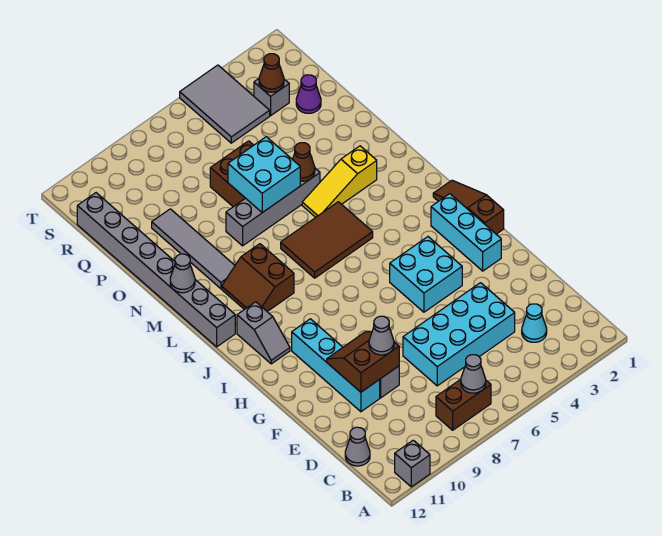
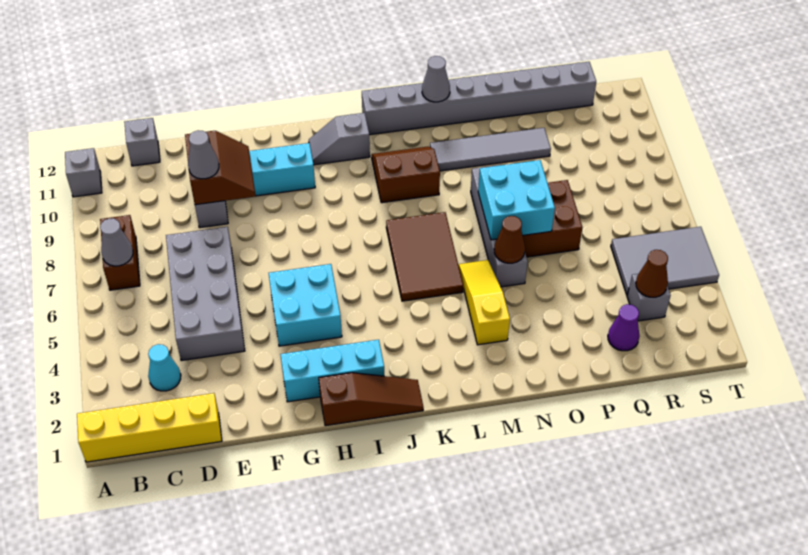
none -> yellow 1x4 brick [77,393,222,462]
grey 1x1 cone [345,427,370,466] -> grey 1x1 brick [124,118,160,166]
cyan 2x4 brick [403,283,515,386] -> grey 2x4 brick [166,227,245,361]

